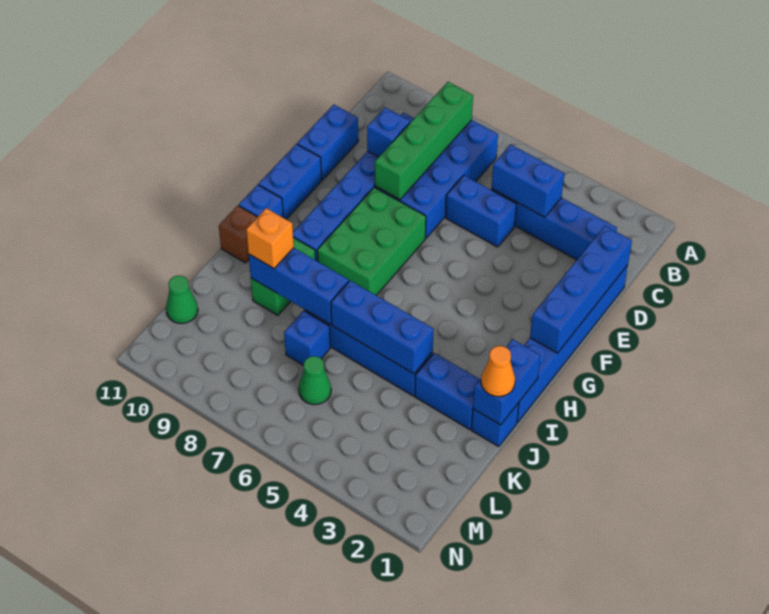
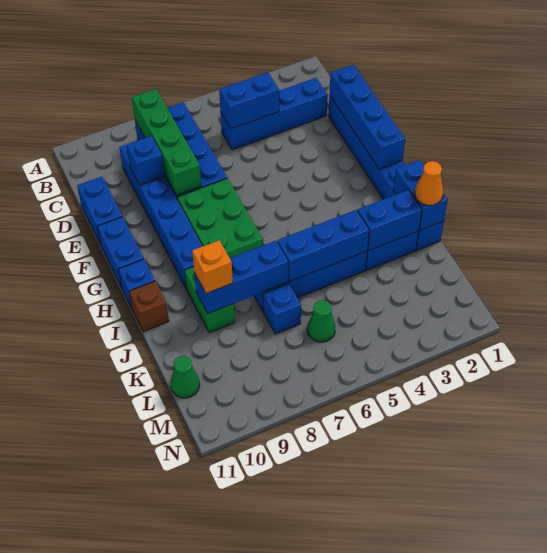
blue 1x2 brick [446,175,517,247] -> blue 1x2 brick moved to [357,190,422,250]

